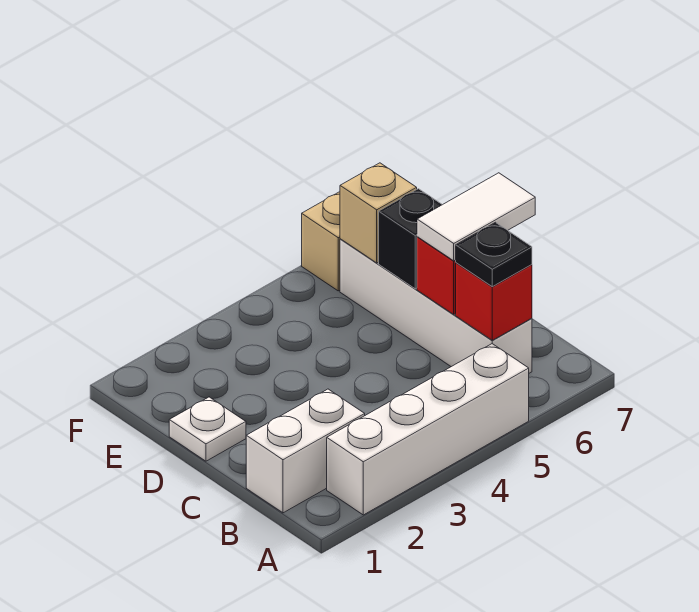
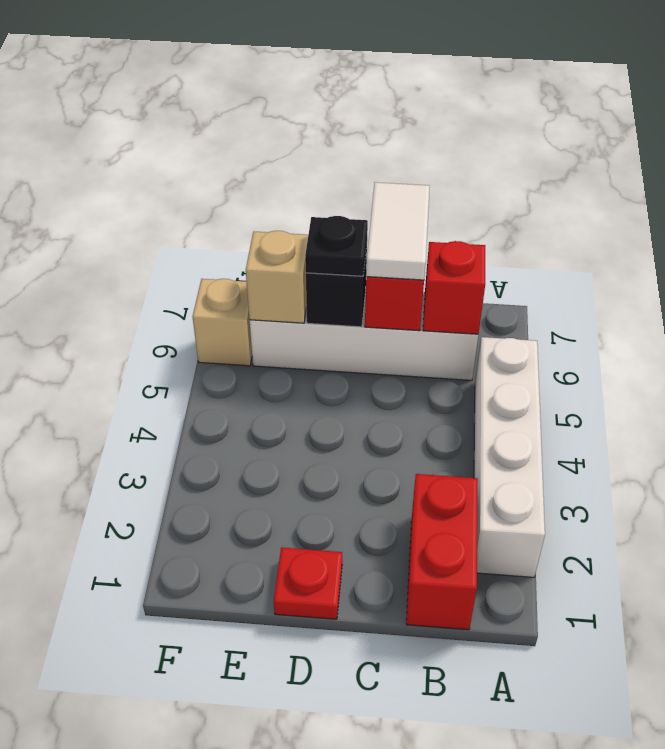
white 1x2 brick [246,389,365,513] -> red 1x2 brick [406,474,478,630]
black 1x1 plate [456,222,532,287] -> black 1x1 plate moved to [305,216,368,276]
white 1x1 plate [169,397,246,461] -> red 1x1 plate [274,547,342,619]

